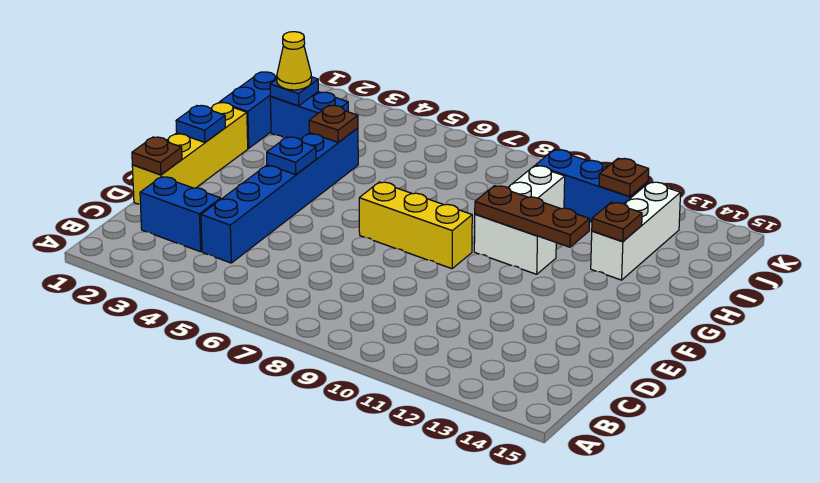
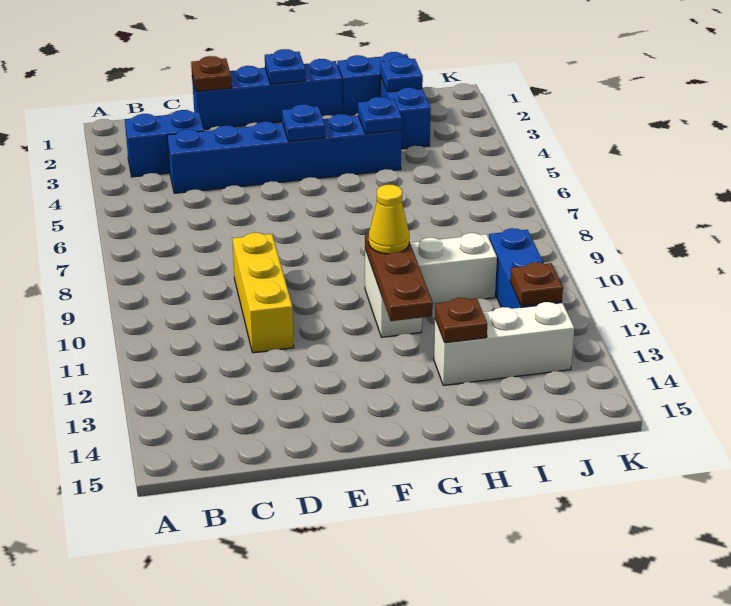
blue 1x2 brick [140,177,221,252] -> blue 1x2 brick turned to [125,110,204,177]
yellow 1x4 brick [132,103,248,205] -> blue 1x4 brick [192,59,342,130]
yellow 1x3 brick [359,182,472,269] -> yellow 1x3 brick moved to [232,233,294,353]
brown 1x1 plate [309,105,358,142] -> blue 1x1 plate [358,97,402,134]
yellow 1x1 cone [277,32,312,90] -> yellow 1x1 cone moved to [369,185,410,254]

